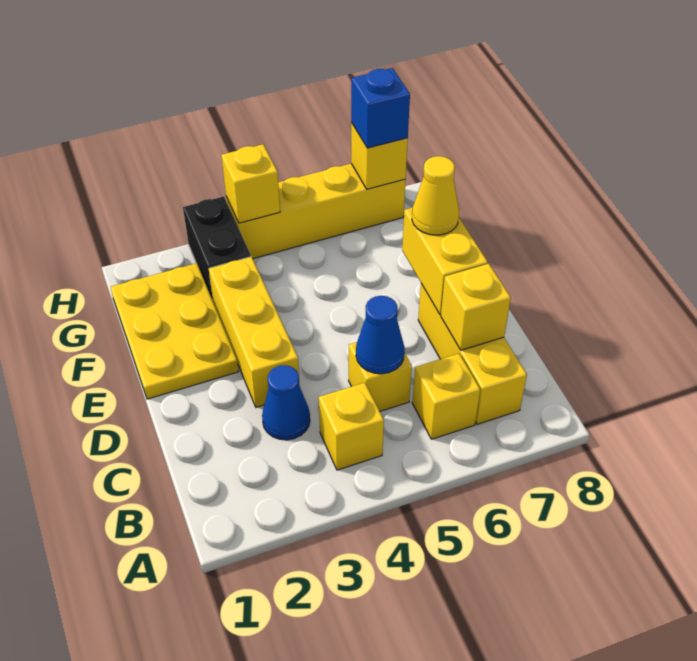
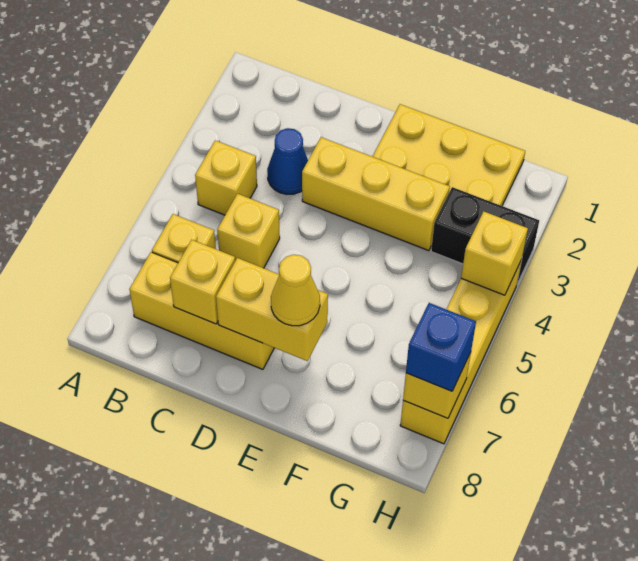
blue 1x1 cone [356,296,405,374] -> none

